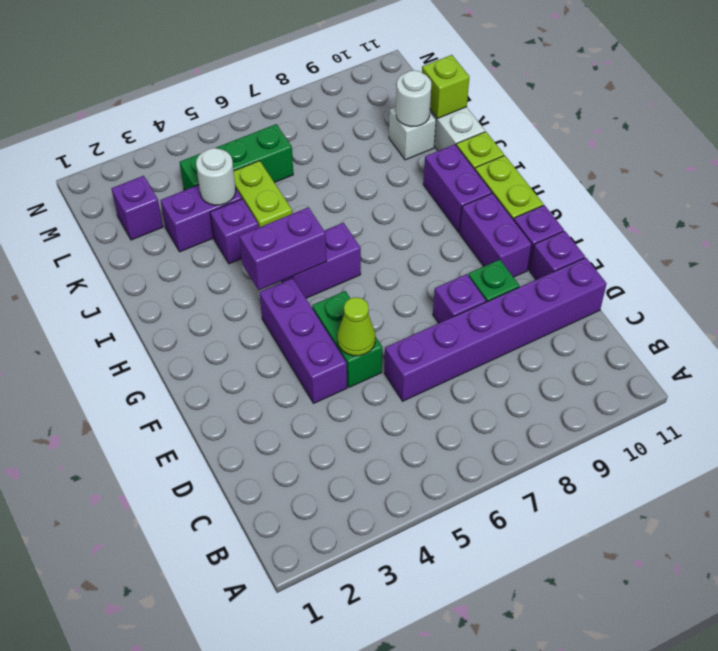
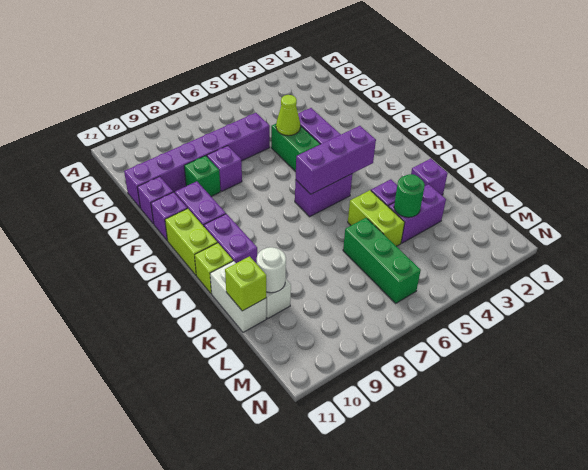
purple 1x2 brick [239,207,327,290] -> purple 1x3 brick [296,126,376,194]
white 1x1 round brick [196,148,236,205] -> green 1x1 round brick [394,174,425,217]
purple 1x1 brick [111,176,163,240] -> purple 1x1 brick moved to [411,159,448,195]
green 1x3 brick [180,124,293,190] -> green 1x3 brick turned to [343,218,421,303]

